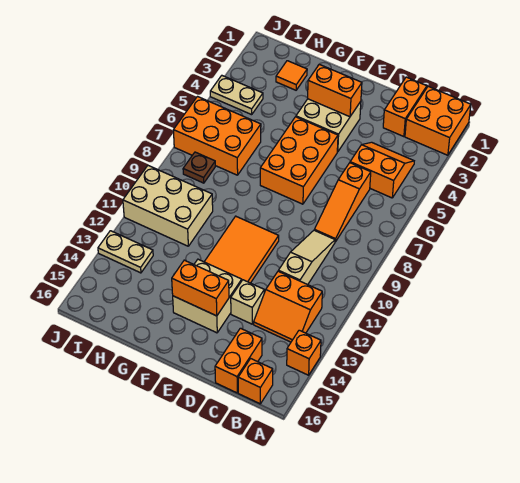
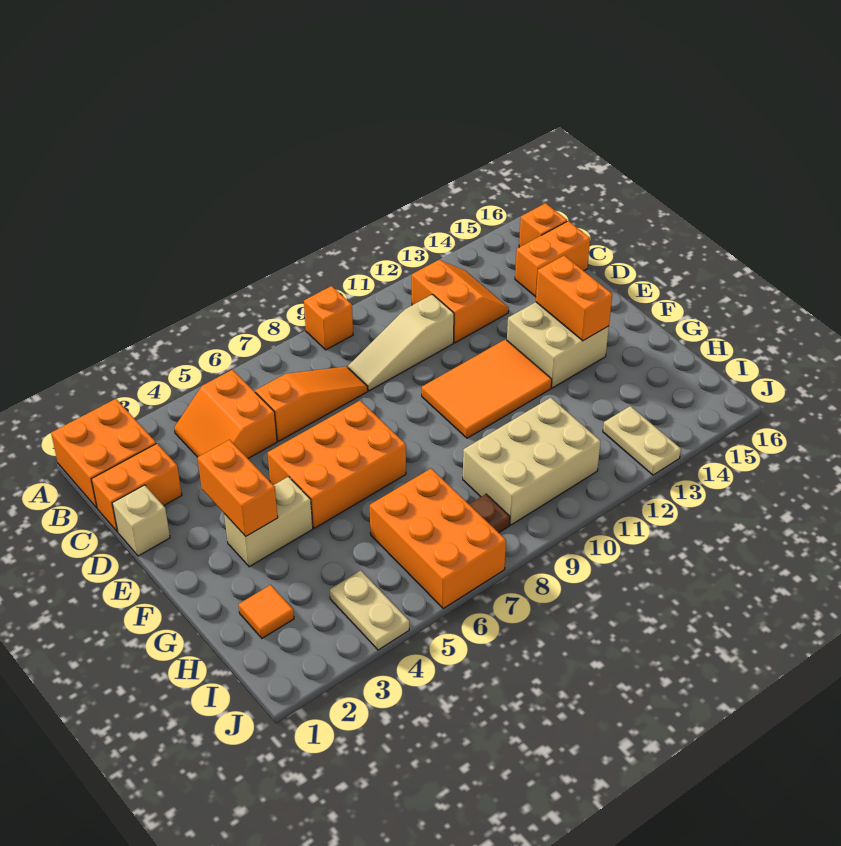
orange 1x1 brick [287,330,321,375] -> orange 1x1 brick moved to [304,286,353,350]
tan 1x1 brick [231,280,264,324] -> tan 1x1 brick moved to [112,485,170,556]
tan 2x2 brick [296,99,361,152] -> tan 1x2 brick [224,477,313,567]
tan 2x3 brick [123,166,213,246] -> tan 2x3 brick turned to [463,398,601,525]

